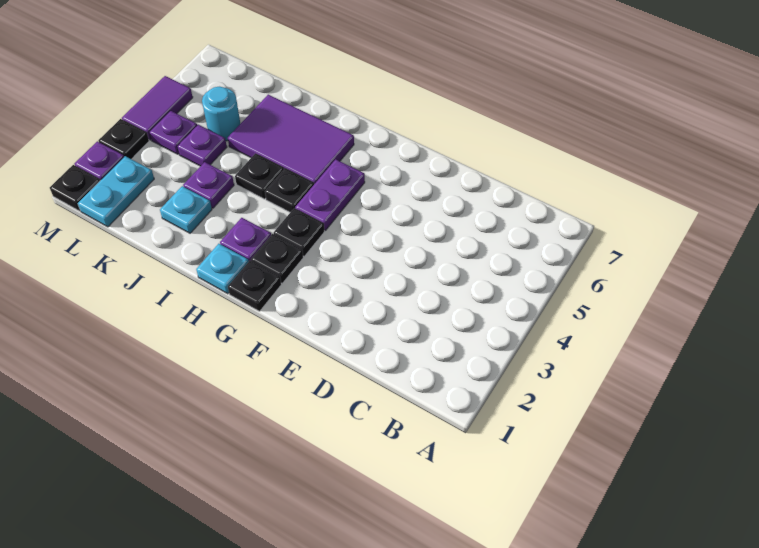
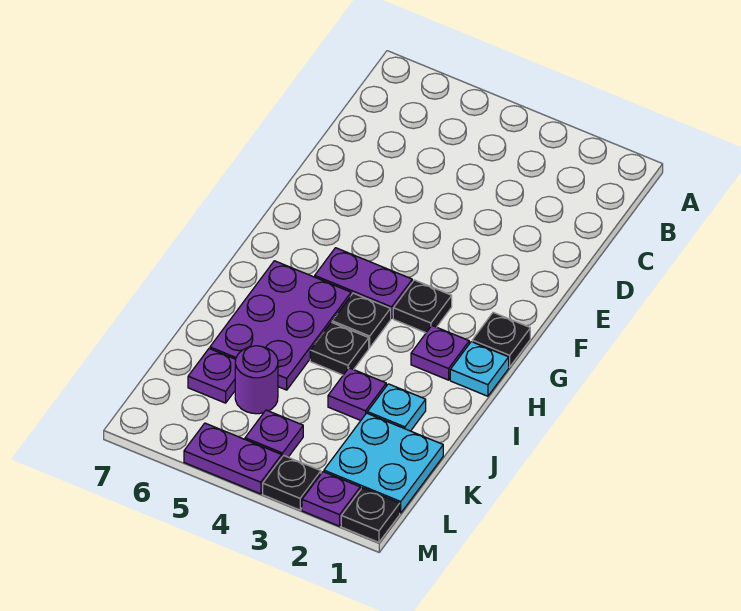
black 1x1 plate [251,234,303,283] -> none
purple 2x3 tile [228,95,354,184] -> purple 2x3 plate [210,261,351,390]
purple 1x1 plate [177,125,227,166] -> purple 1x1 plate moved to [188,349,236,403]
cyan 1x1 round brick [202,87,240,141] -> purple 1x1 round brick [235,346,278,414]
cyan 1x2 plate [78,156,154,227] -> cyan 2x2 plate [324,413,443,513]
purple 1x2 tile [122,76,193,140] -> purple 1x2 plate [184,423,282,494]

